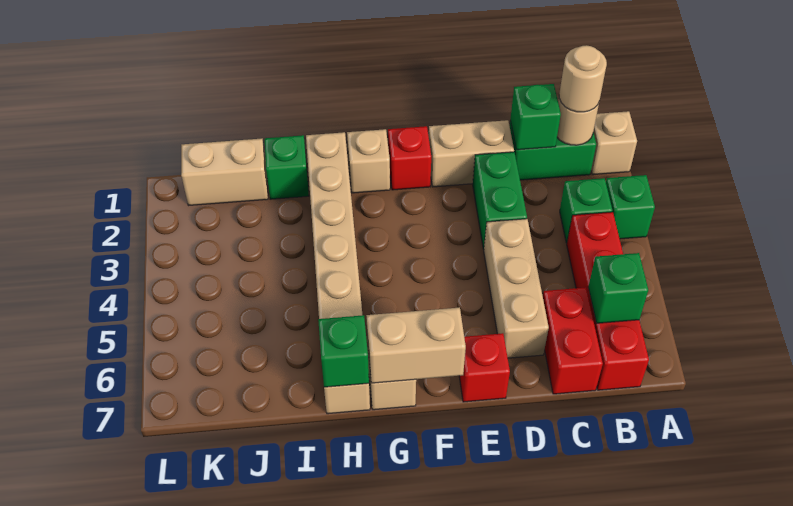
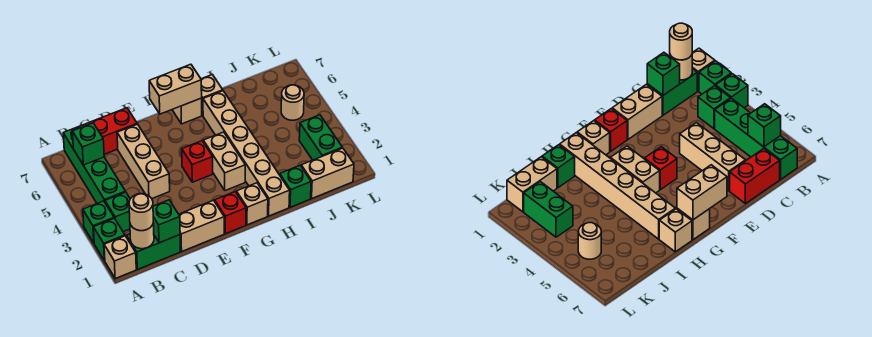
red 1x4 brick [567,212,649,390] -> green 1x4 brick [63,125,125,203]
red 1x2 brick [543,287,603,394] -> red 1x2 brick turned to [85,108,137,154]
green 1x2 brick [473,152,527,250] -> green 1x2 brick moved to [299,115,342,160]
red 1x1 brick [459,333,510,402] -> red 1x1 brick moved to [182,141,213,182]
none -> tan 1x2 brick [203,132,245,191]
green 1x1 brick [318,315,369,387] -> green 1x1 brick moved to [93,218,125,261]
none -> tan 1x1 round brick [281,85,304,120]

